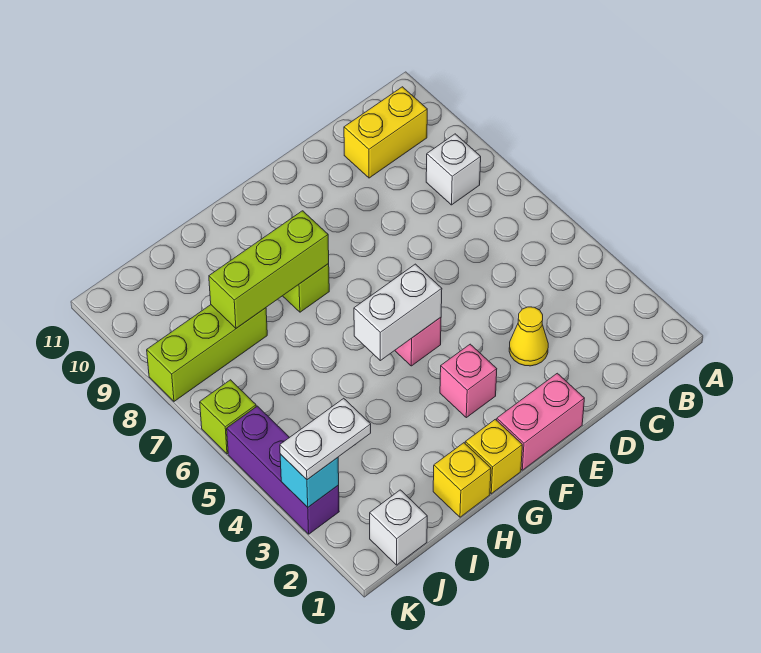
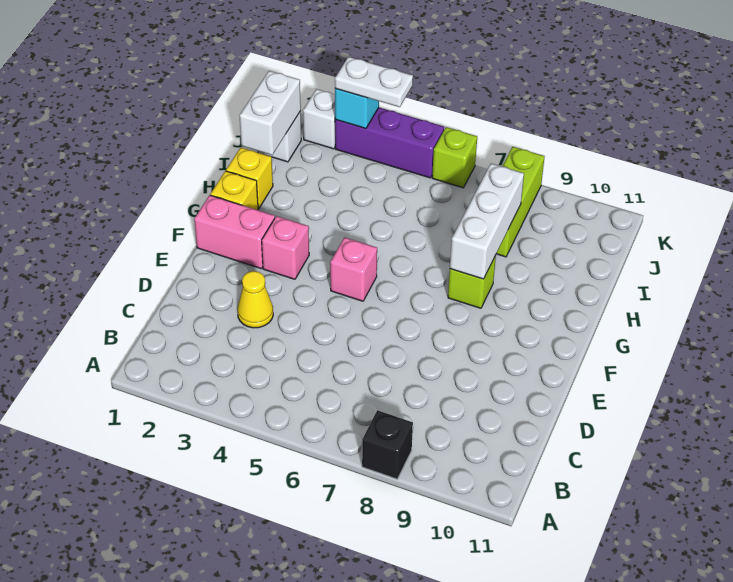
none -> black 1x1 brick [362,410,413,479]
white 1x1 brick [426,134,481,205] -> white 1x1 brick moved to [303,89,335,149]
yellow 1x2 brick [344,87,427,178] -> none
pink 1x2 brick [497,373,584,470] -> pink 1x2 brick turned to [194,195,275,269]
white 1x2 brick [354,264,442,361] -> white 1x2 brick moved to [239,71,301,155]
lime 1x3 brick [209,211,329,328] -> white 1x3 brick [450,164,524,279]
white 1x2 plate [280,398,371,480] -> white 1x2 plate turned to [335,57,413,107]

